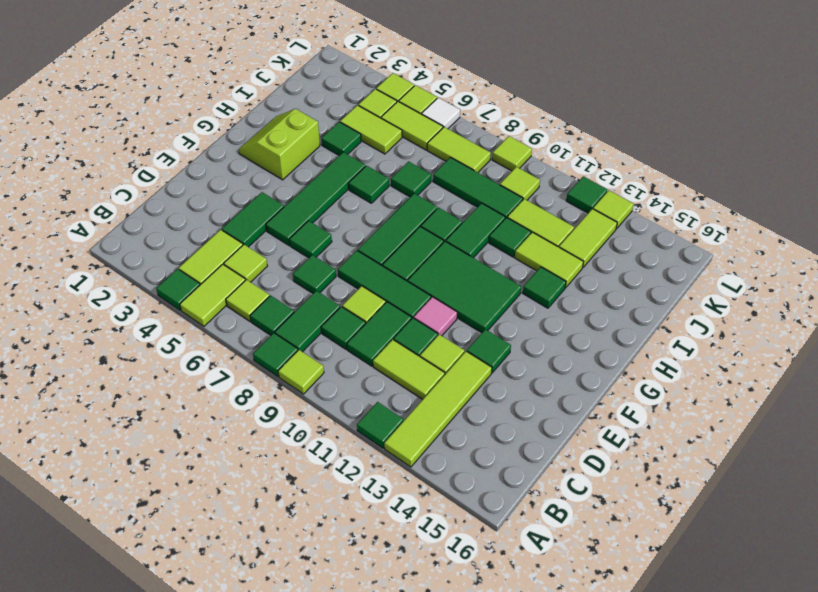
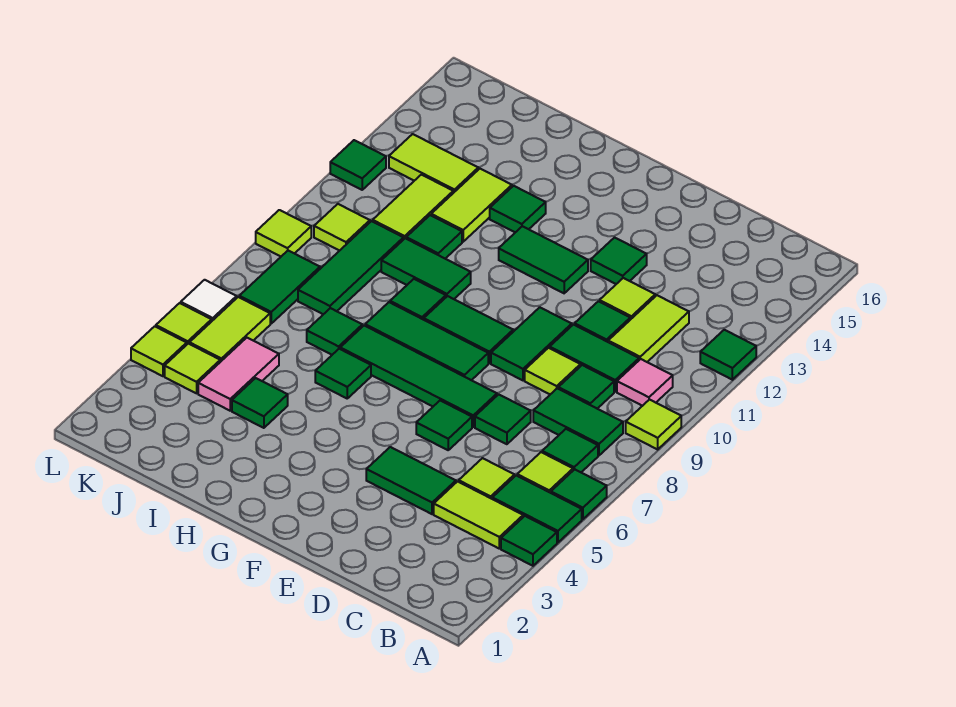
lime 1x2 tile [180,264,245,326] -> green 1x2 tile [492,475,582,543]
green 1x1 tile [253,333,298,377] -> green 1x1 tile moved to [551,469,607,519]
lime 1x4 tile [384,351,492,467] -> none
green 1x4 tile [266,152,365,245] -> green 1x4 tile moved to [340,326,497,427]
green 1x3 tile [338,250,431,318] -> green 1x2 tile [491,307,572,380]
pink 1x1 tile [414,297,457,336] -> pink 1x1 tile moved to [617,359,673,406]
green 2x3 tile [408,241,521,333] -> green 1x2 tile [499,226,588,293]
lime 2x2 slope [239,109,320,180] -> none
lime 1x2 tile [340,105,402,154] -> pink 1x2 tile [198,338,279,411]
lime 1x2 tile [427,127,491,173] -> green 1x2 tile [239,251,320,323]
lime 1x1 tile [593,191,633,229] -> none

